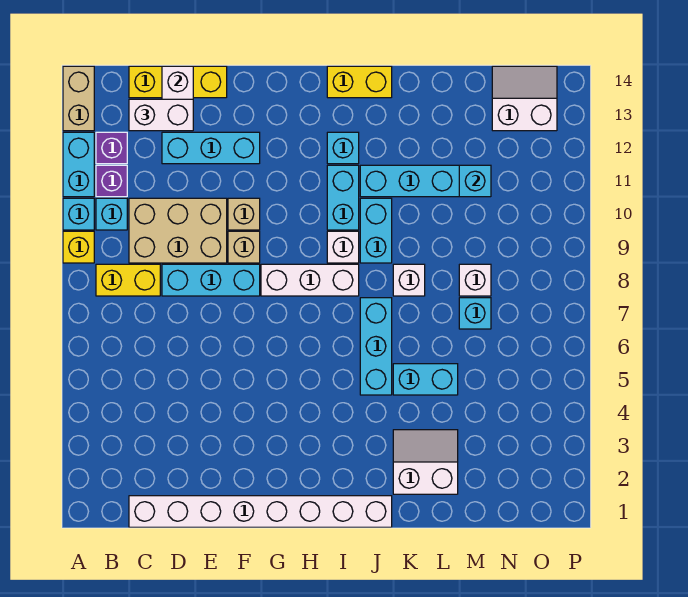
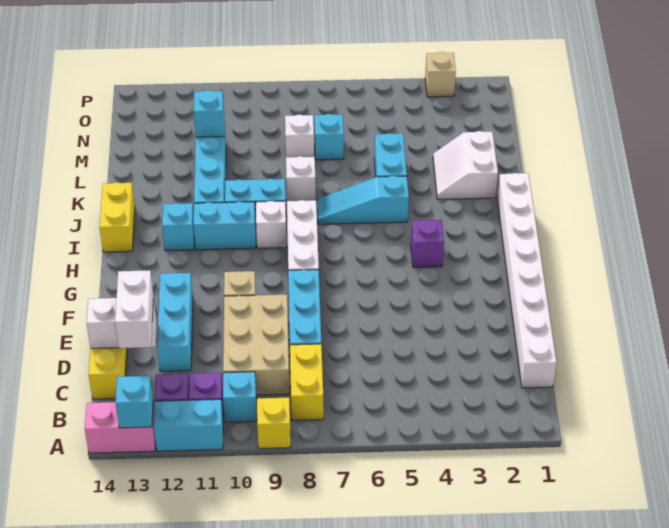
cyan 1x1 brick [63,198,94,230] -> cyan 1x1 brick moved to [115,376,153,428]
tan 1x2 brick [63,66,94,131] -> pink 1x2 brick [85,402,156,453]
tan 1x1 brick [228,231,260,263] -> tan 1x1 brick moved to [425,52,456,97]
none -> purple 1x1 brick [411,220,444,267]
cyan 1x3 brick [360,298,392,395] -> cyan 1x3 slope [317,176,409,224]
white 2x2 slope [492,66,557,131] -> none

